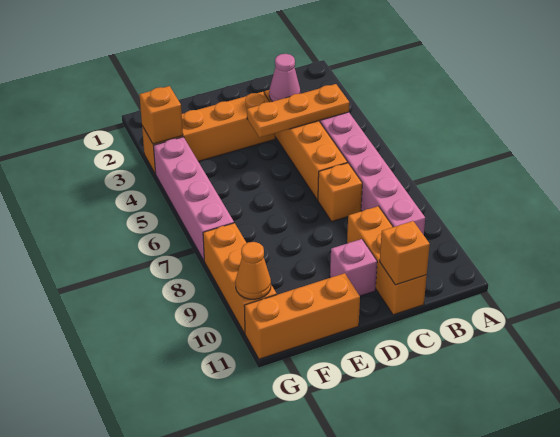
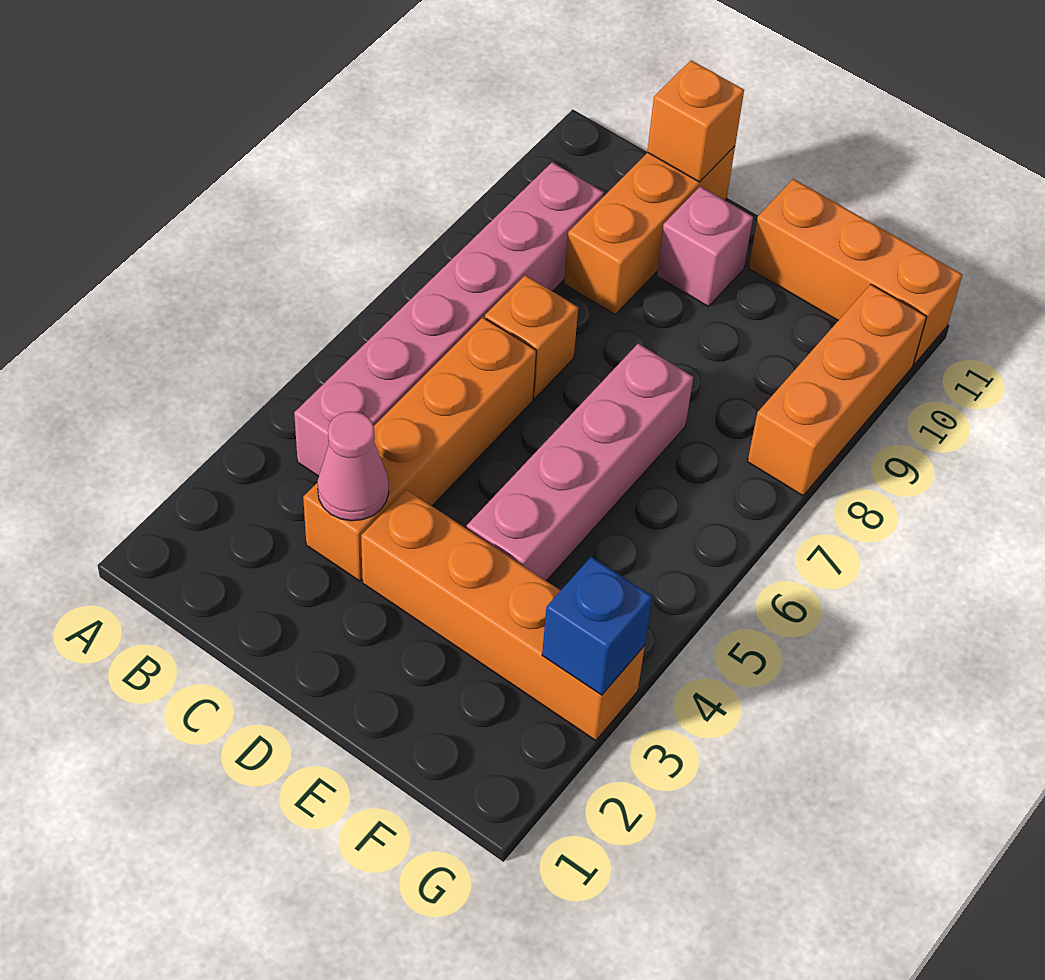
orange 1x3 plate [247,84,349,138] -> none
orange 1x1 brick [139,86,183,144] -> blue 1x1 brick [542,557,653,695]
pink 1x4 brick [154,137,234,260] -> pink 1x4 brick moved to [467,344,693,581]
orange 1x1 cone [236,242,271,299] -> none

